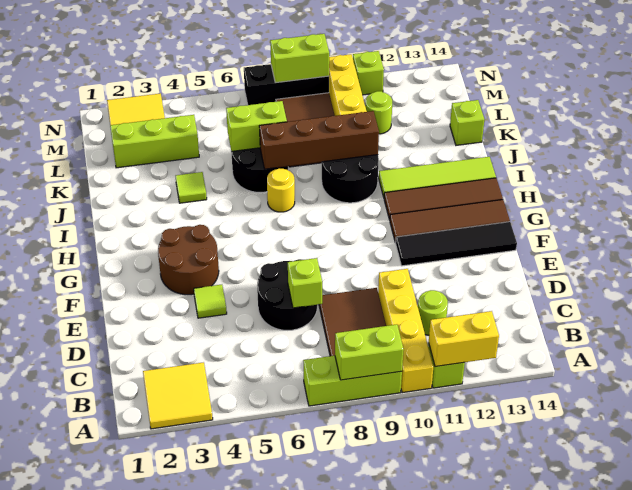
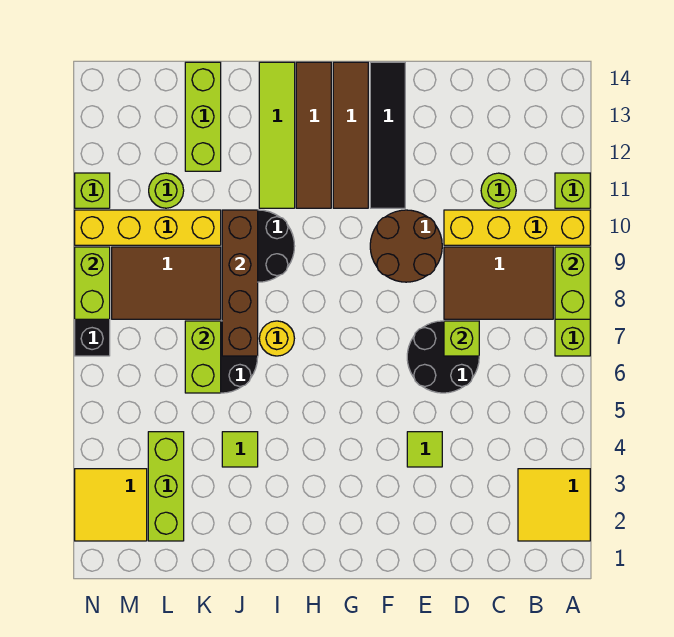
yellow 1x2 brick [429,311,499,367] -> none
brown 2x2 round brick [158,225,219,295] -> brown 2x2 round brick moved to [370,210,442,282]
lime 1x1 brick [450,100,484,145] -> lime 1x3 brick [185,62,221,171]

